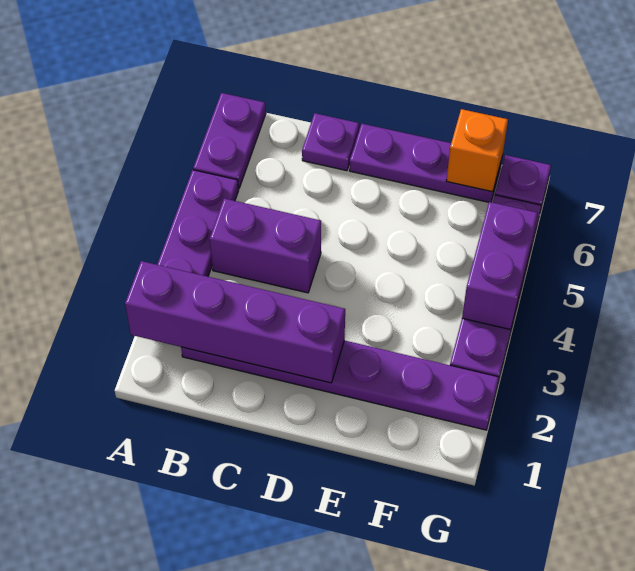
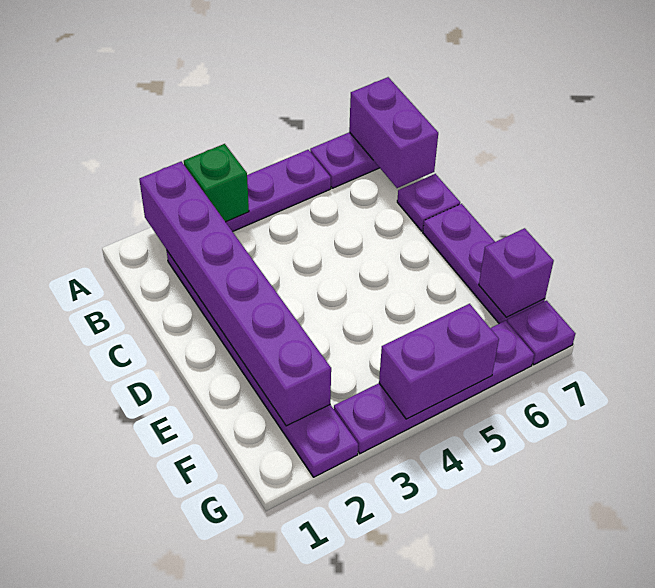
purple 1x4 brick [125,261,345,383] -> purple 1x6 brick [139,162,331,426]
none -> green 1x1 brick [184,144,249,222]
purple 1x2 brick [210,199,321,293] -> purple 1x2 brick moved to [349,77,438,188]
orange 1x1 brick [446,109,508,192] -> purple 1x1 brick [479,228,554,317]

